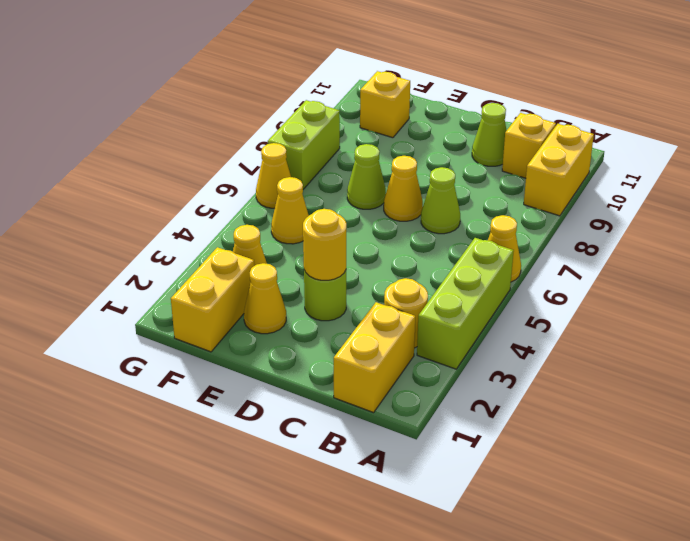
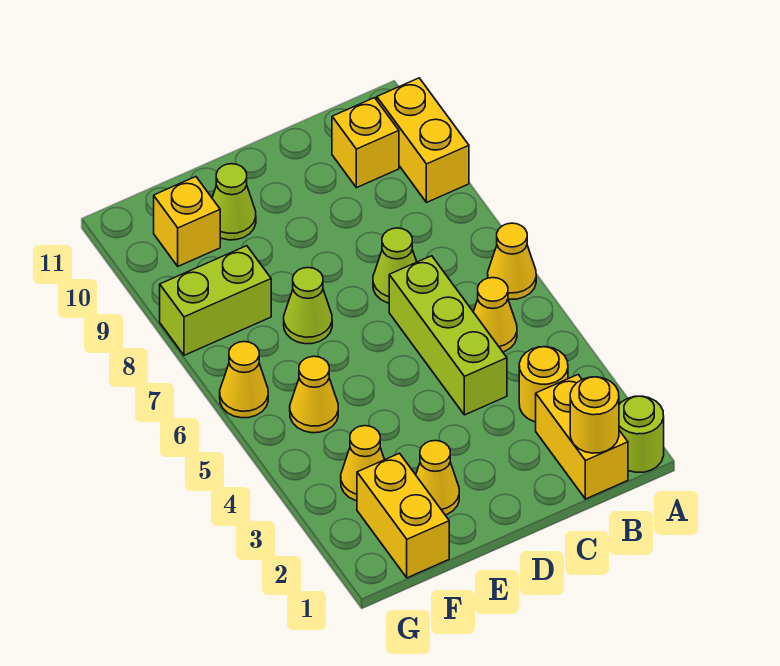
lime 1x3 brick [417,238,514,369] -> lime 1x3 brick moved to [389,256,507,415]
lime 1x1 cone [472,103,507,166] -> lime 1x1 cone moved to [212,164,256,240]
lime 1x1 round brick [304,270,346,321] -> lime 1x1 round brick moved to [619,396,664,472]
yellow 1x1 round brick [303,209,346,280] -> yellow 1x1 round brick moved to [570,377,619,453]
yellow 1x1 cone [384,156,423,221] -> yellow 1x1 cone moved to [473,278,517,352]
lime 1x2 brick [268,100,340,189] -> lime 1x2 brick turned to [160,246,271,355]

